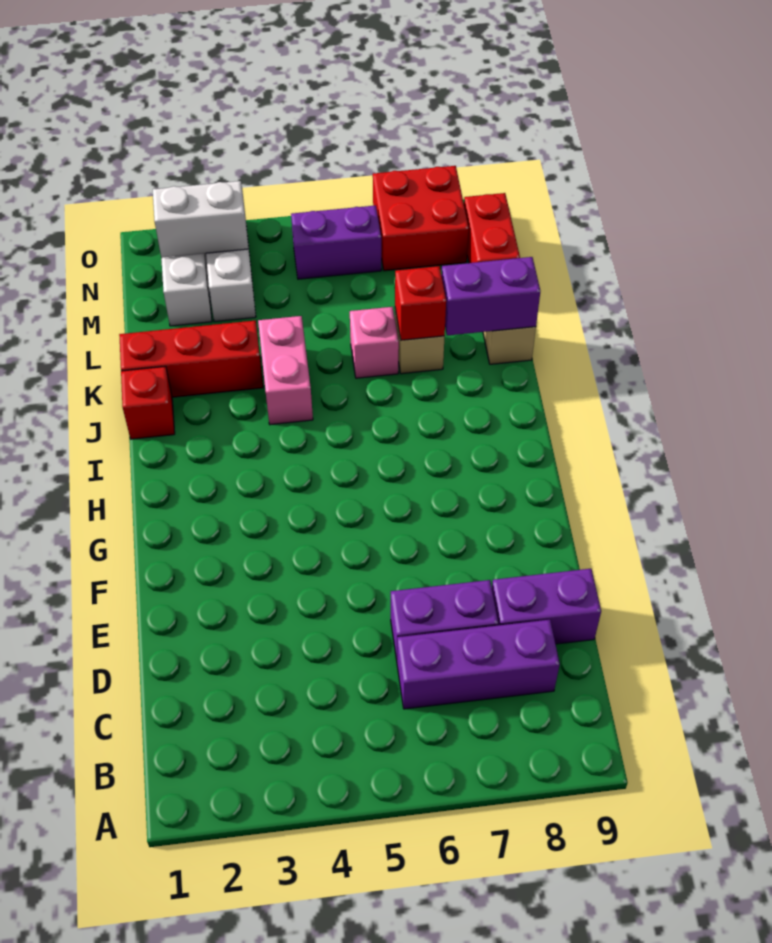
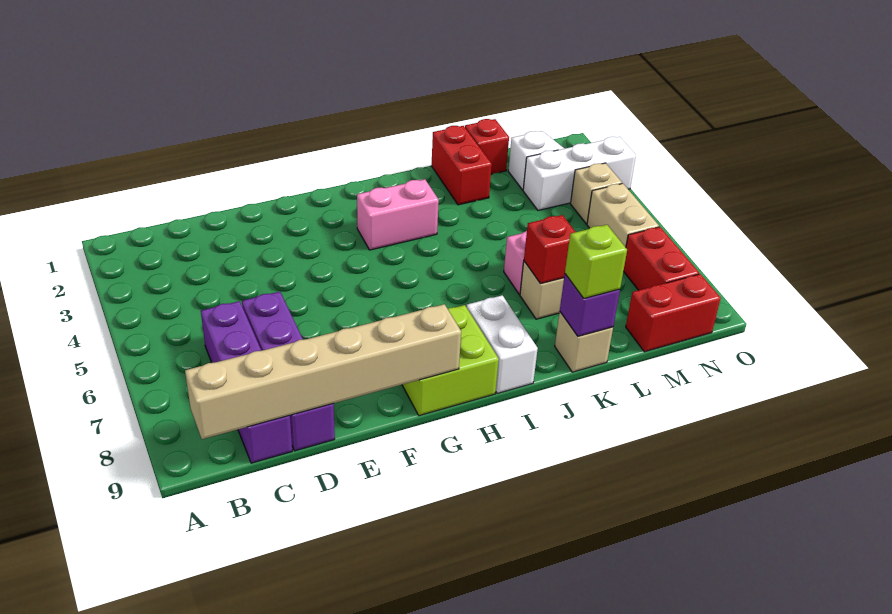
none -> tan 1x6 brick [185,304,461,439]
purple 1x3 brick [397,620,560,709] -> purple 1x4 brick [201,301,292,463]
none -> lime 2x2 brick [402,305,499,416]
red 1x1 brick [121,366,175,439] -> red 1x1 brick moved to [465,119,509,174]
pink 1x2 brick [258,316,313,425] -> pink 1x2 brick moved to [357,179,439,250]
red 1x3 brick [119,320,263,397] -> red 1x2 brick [432,126,492,205]
purple 1x2 brick [441,257,540,336] -> purple 1x1 brick [560,274,620,336]
none -> lime 1x1 brick [565,225,627,298]
white 1x2 brick [153,181,248,257] -> white 1x2 brick moved to [467,295,538,394]
none -> tan 1x1 brick [571,163,622,224]
purple 1x2 brick [291,205,381,279] -> tan 1x2 brick [587,183,659,247]
red 2x2 brick [373,166,469,271] -> red 1x2 brick [624,227,699,290]

